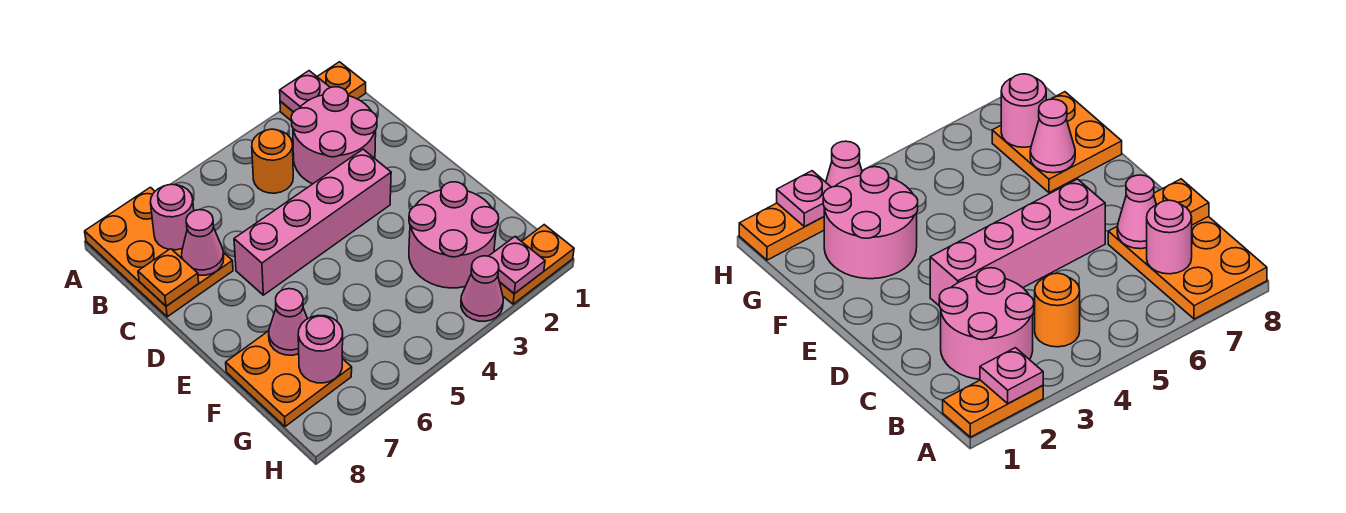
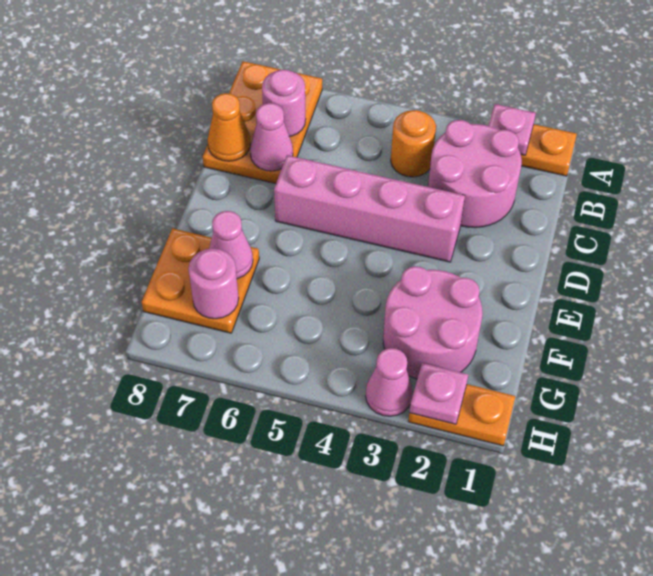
orange 1x1 plate [138,249,199,306] -> orange 1x1 cone [208,93,250,161]

